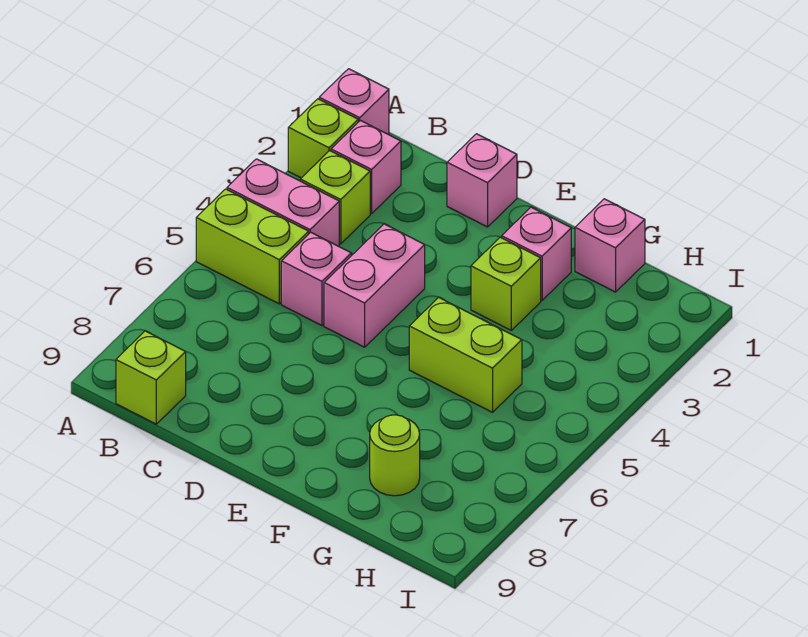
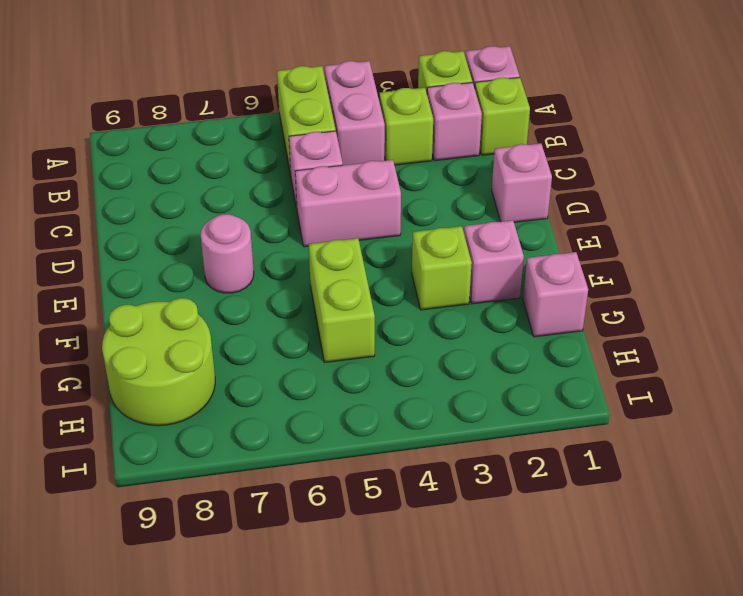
lime 1x1 brick [116,331,186,424] -> lime 1x1 brick moved to [475,77,530,155]
none -> pink 1x1 round brick [201,214,254,293]
lime 1x1 round brick [370,415,420,496] -> lime 2x2 round brick [102,298,215,426]

